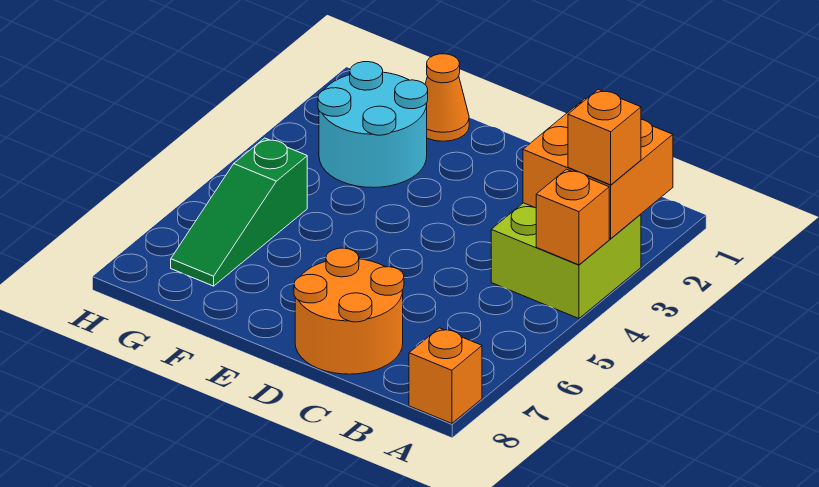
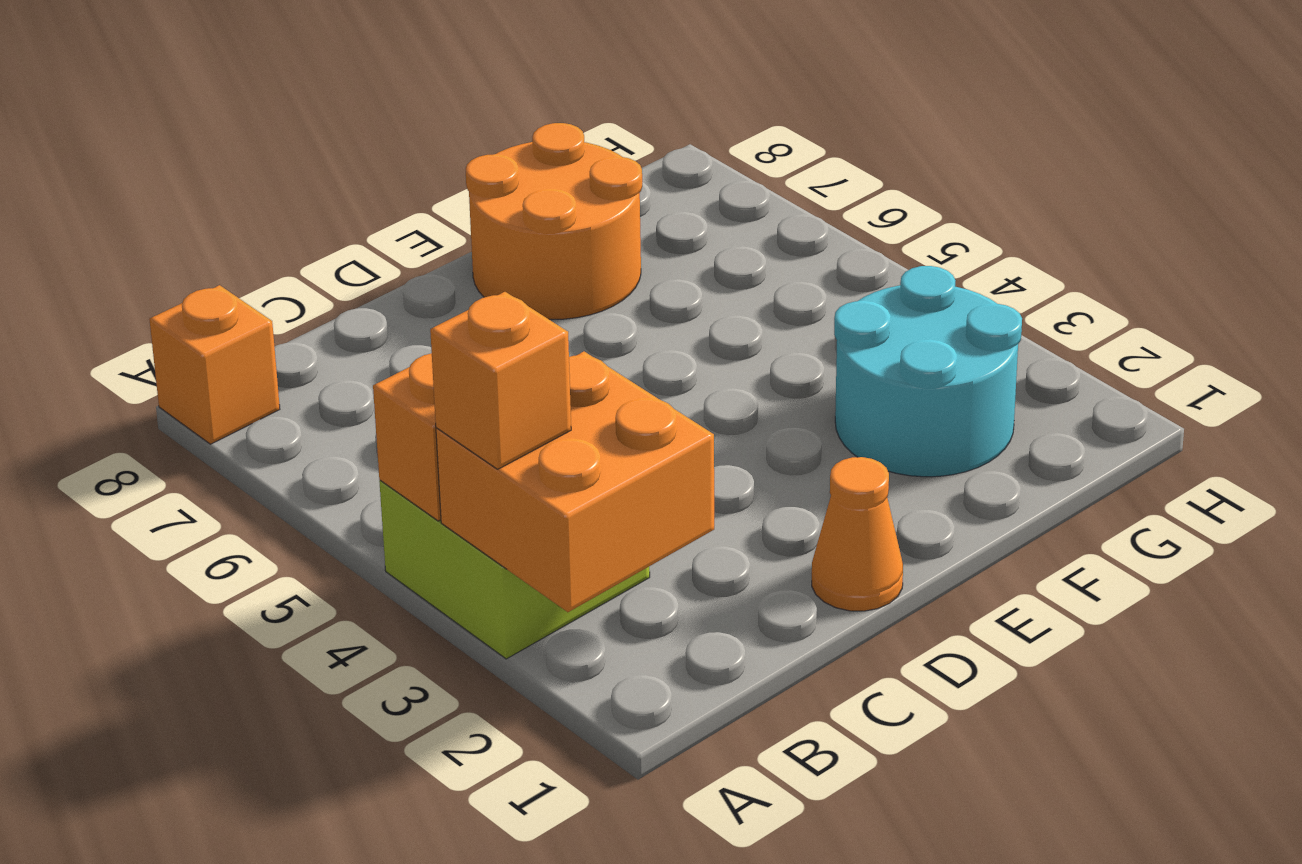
orange 2x2 round brick [294,248,404,374] -> orange 2x2 round brick moved to [465,123,642,319]
orange 1x1 cone [425,54,469,141] -> orange 1x1 cone moved to [812,457,903,611]
green 1x3 slope [171,138,307,286] -> none

